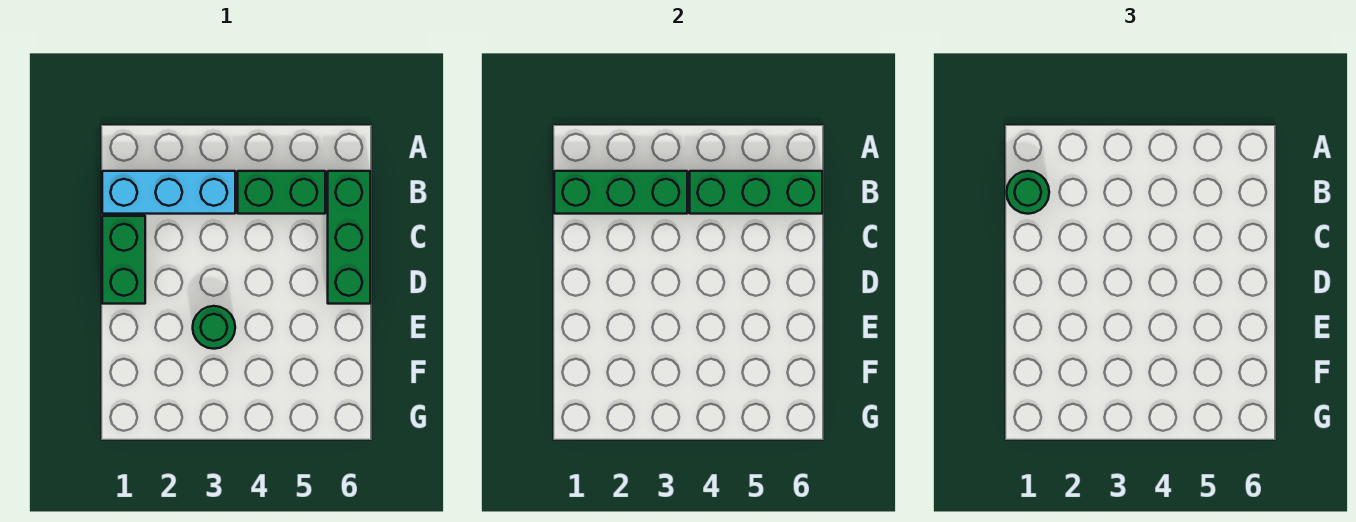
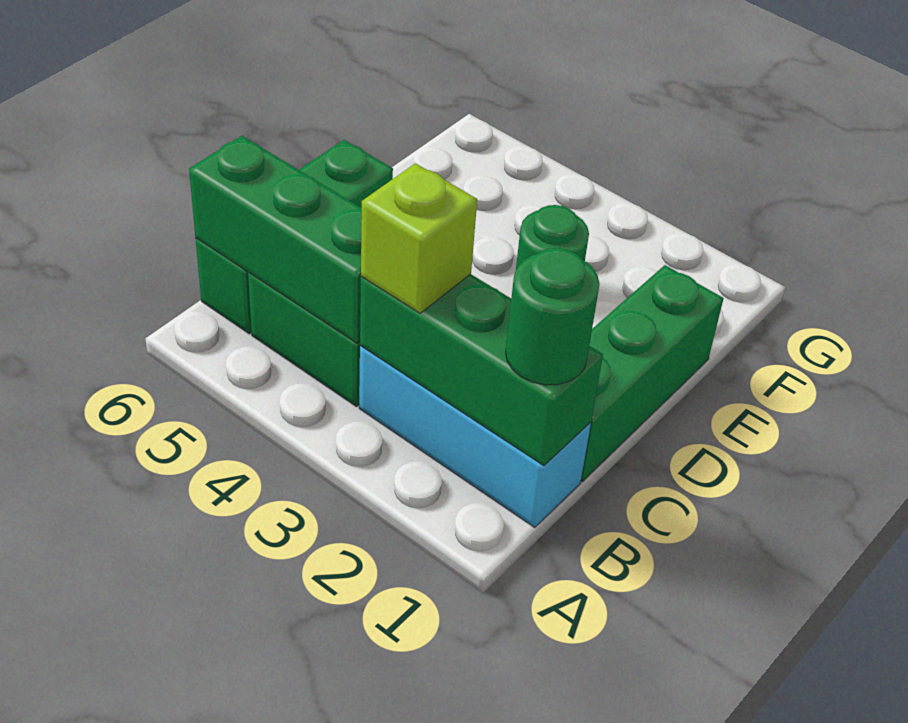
none -> lime 1x1 brick [361,163,477,313]
green 1x2 brick [102,216,145,304] -> green 1x3 brick [581,265,724,481]

